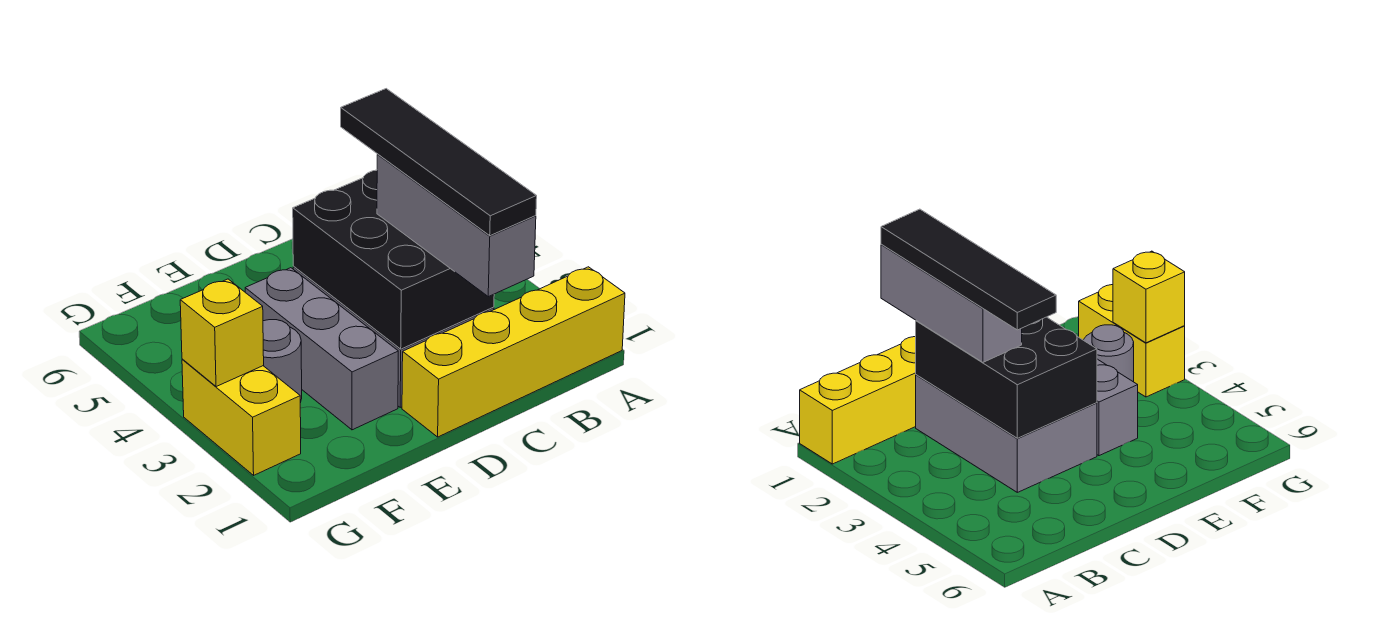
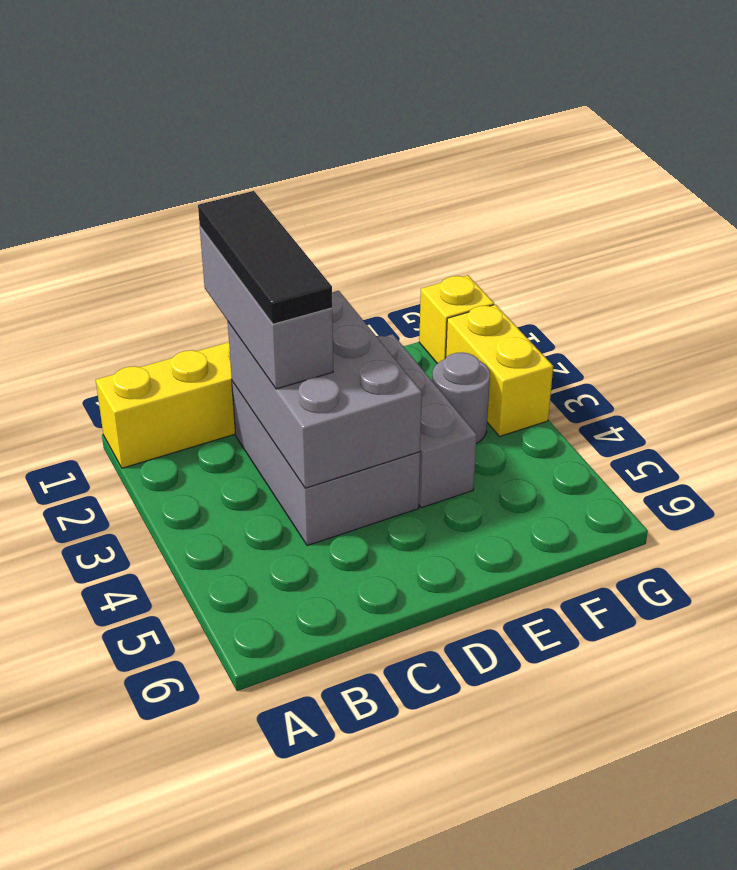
black 1x4 tile [341,89,537,236] -> black 1x3 tile [198,191,332,324]
black 2x3 brick [293,170,494,349] -> grey 2x3 brick [228,291,422,488]
yellow 1x1 brick [180,279,264,387] -> yellow 1x1 brick moved to [419,275,494,364]

